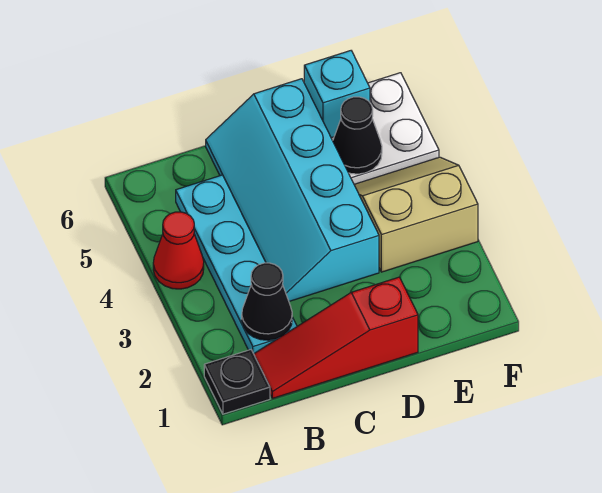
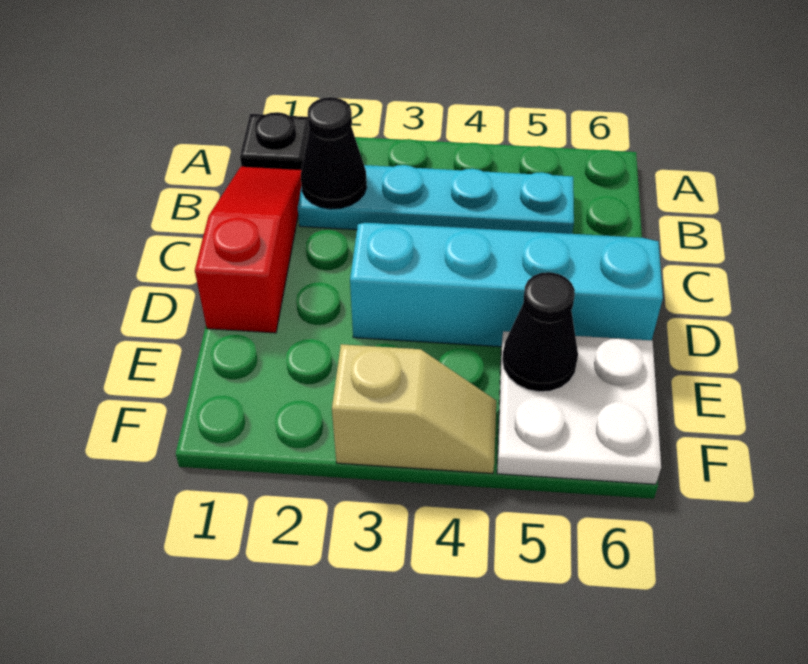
red 1x1 cone [153,212,204,289] -> none
tan 2x2 slope [354,157,478,272] -> tan 1x2 slope [332,344,496,474]
cyan 1x1 brick [304,51,370,138] -> none

